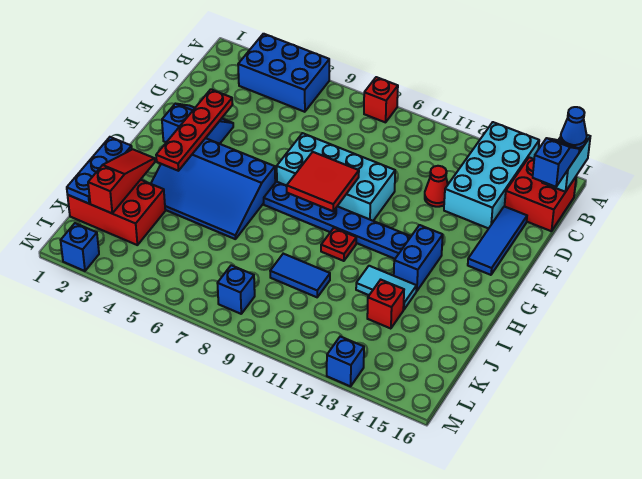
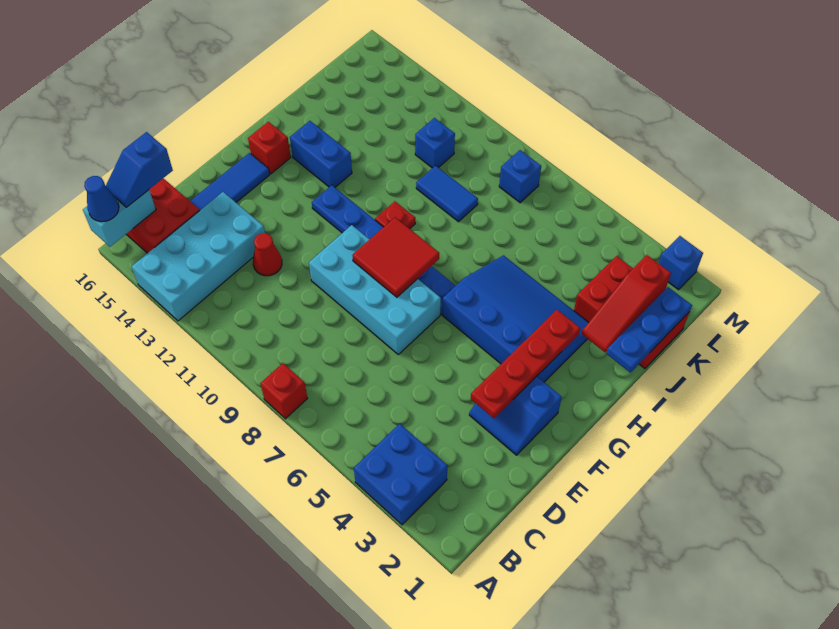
blue 2x3 brick [238,34,329,112] -> blue 2x2 brick [354,424,448,525]
blue 1x2 brick [394,225,443,291] -> blue 1x2 brick turned to [290,121,352,187]
cyan 1x2 tile [356,266,416,310] -> none
red 1x1 brick [367,280,404,329] -> red 1x1 brick moved to [248,122,291,174]
blue 1x1 brick [327,336,364,386] -> blue 1x1 brick moved to [415,118,455,168]

